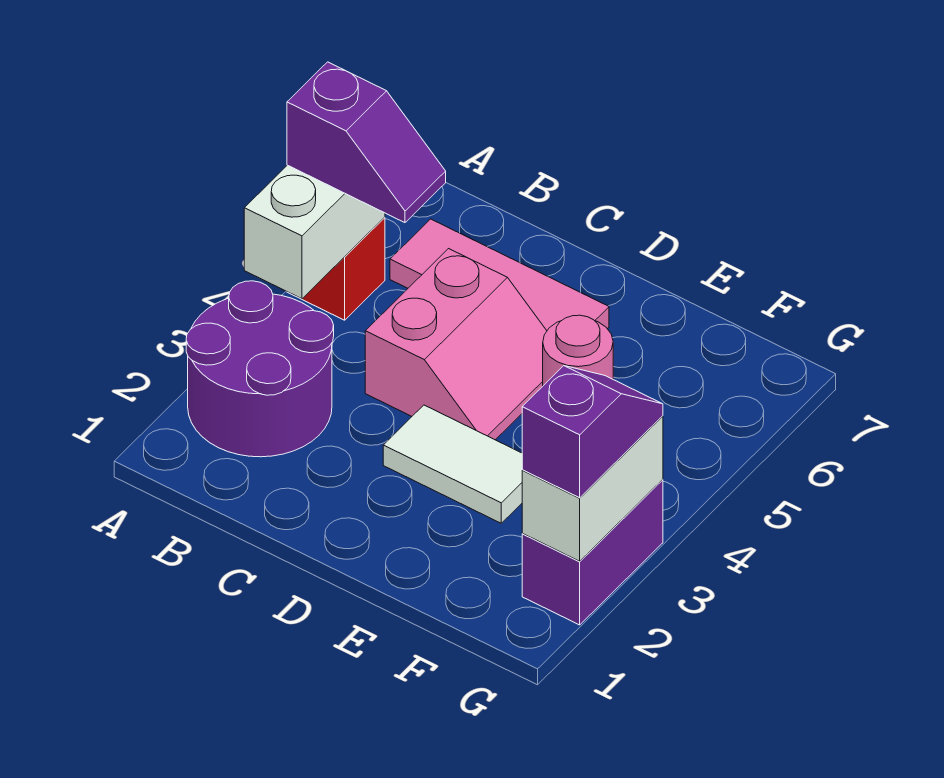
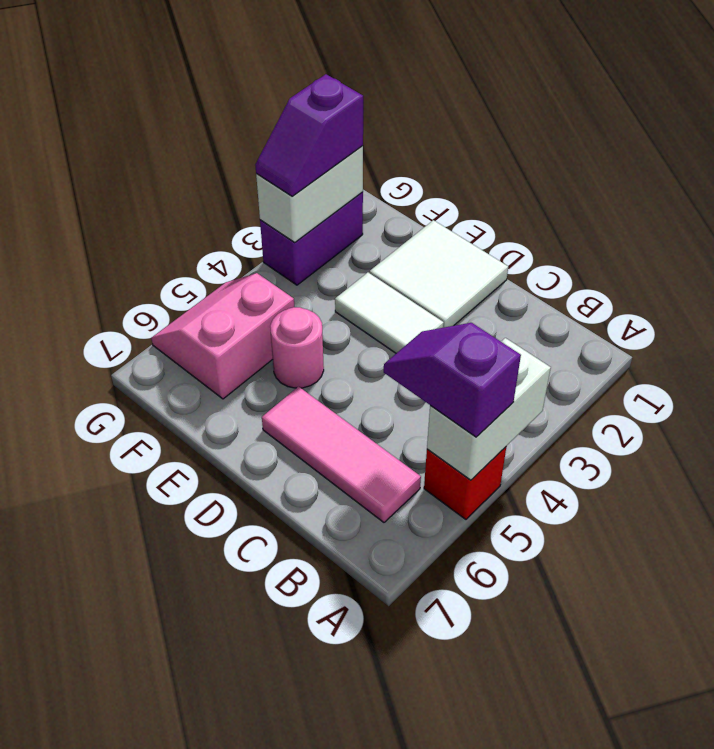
purple 2x2 round brick [186,281,334,457] -> none
pink 2x2 slope [365,249,547,440] -> pink 2x2 slope moved to [151,273,294,399]
none -> white 2x2 tile [370,220,508,328]

